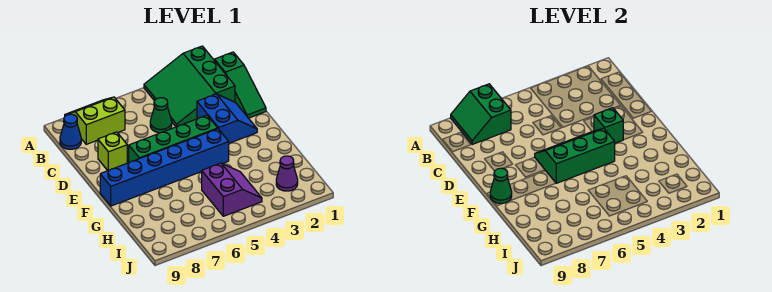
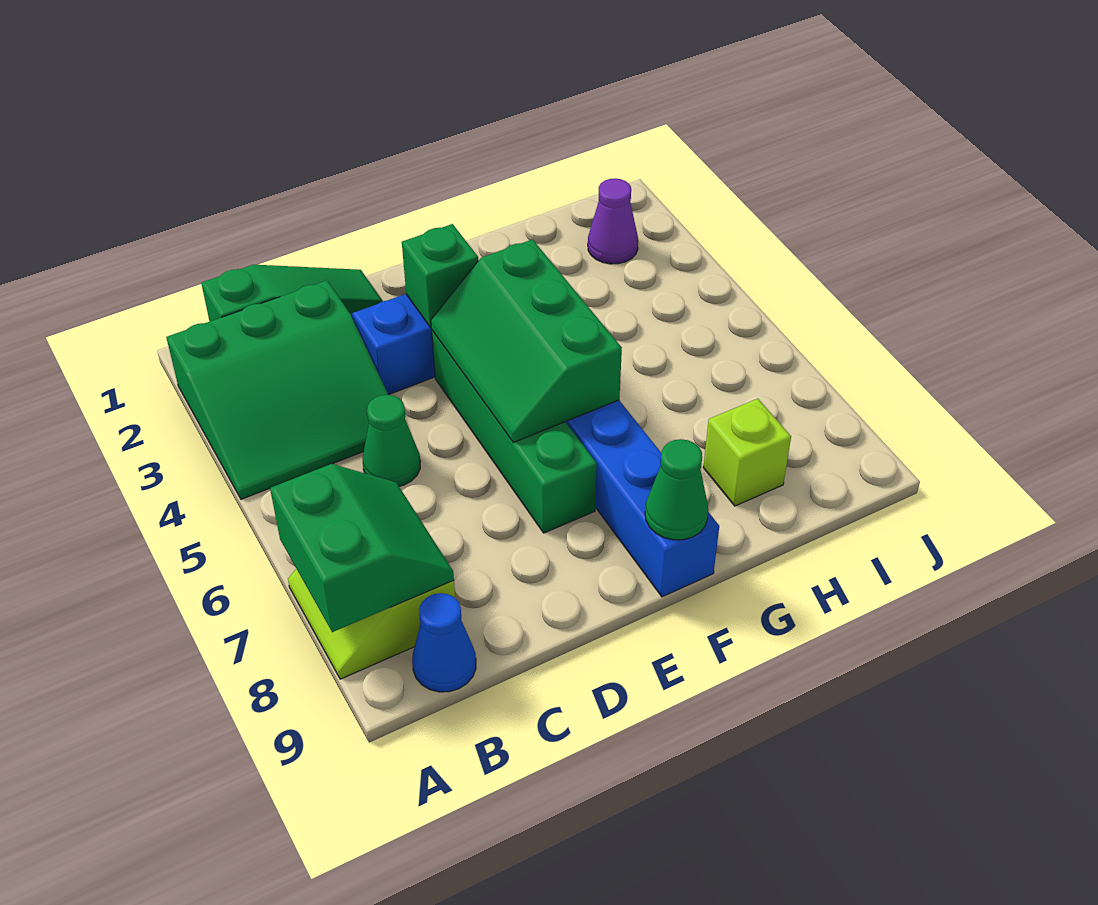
green 2x2 slope [451,84,511,144] -> green 2x2 slope turned to [270,464,454,632]
lime 1x1 brick [98,132,127,171] -> lime 1x1 brick moved to [703,399,791,506]
purple 2x2 slope [202,163,262,216] -> none

